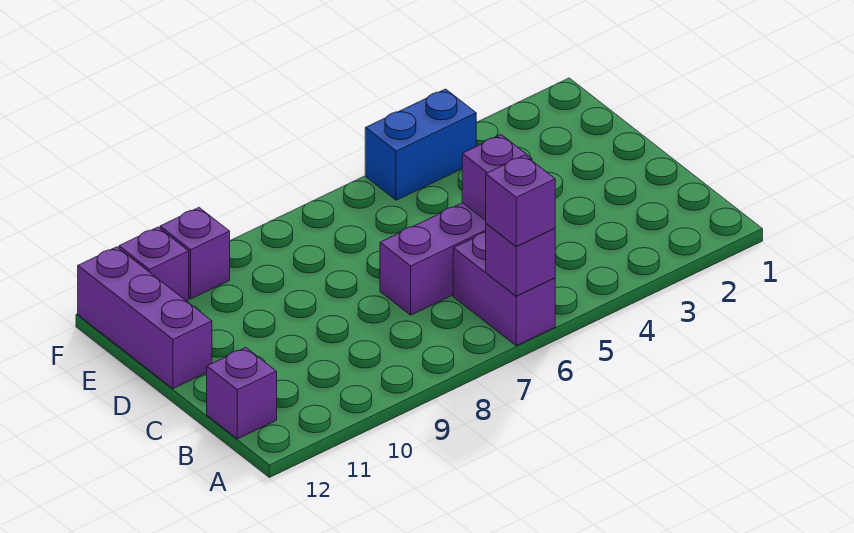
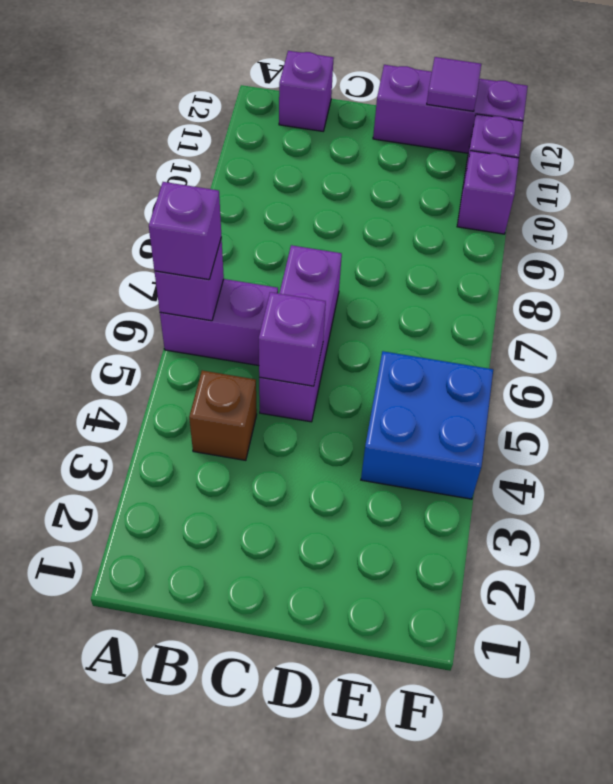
none -> brown 1x1 brick [189,371,257,460]
none -> purple 1x1 tile [427,57,481,111]
blue 1x2 brick [365,89,476,200] -> blue 2x2 brick [361,351,493,499]

